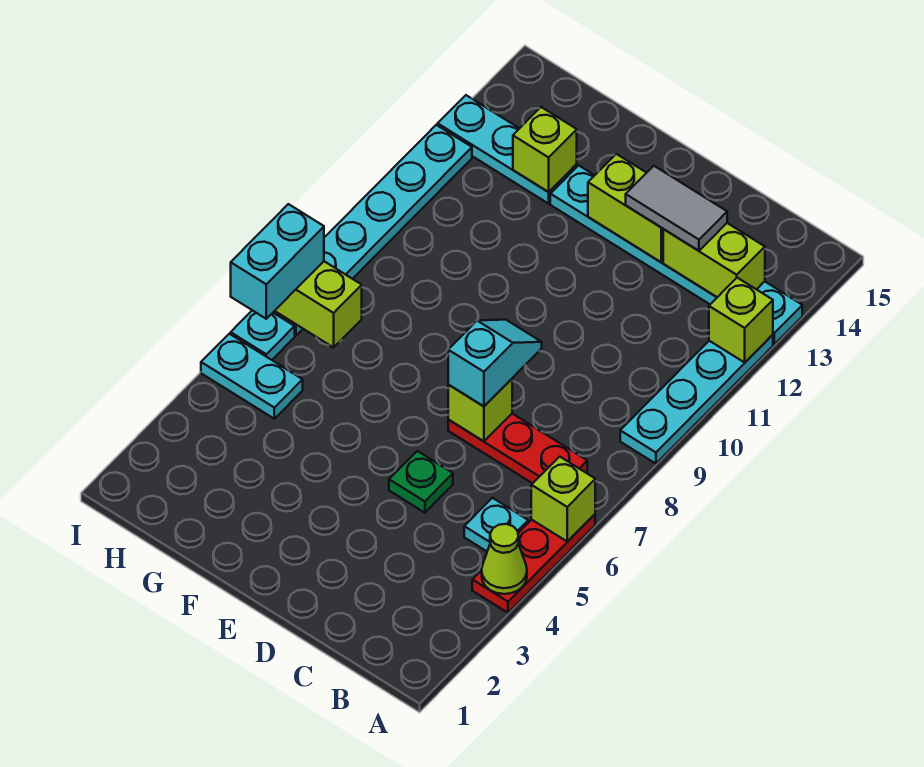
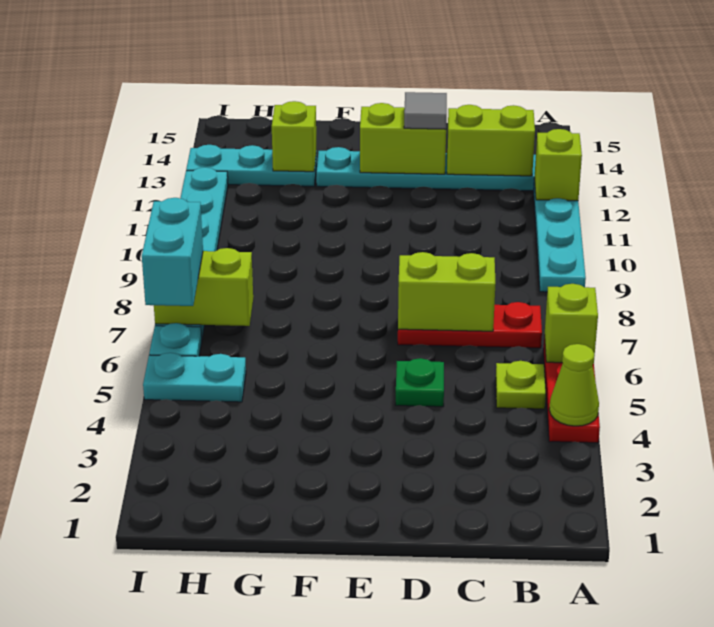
cyan 1x1 plate [464,498,528,551] -> lime 1x1 plate [496,361,546,409]
grey 1x2 tile [626,166,727,251] -> grey 1x1 tile [404,92,447,129]
lime 1x1 brick [448,379,512,441] -> lime 1x2 brick [398,252,495,331]
cyan 1x2 slope [448,320,542,406] -> none

